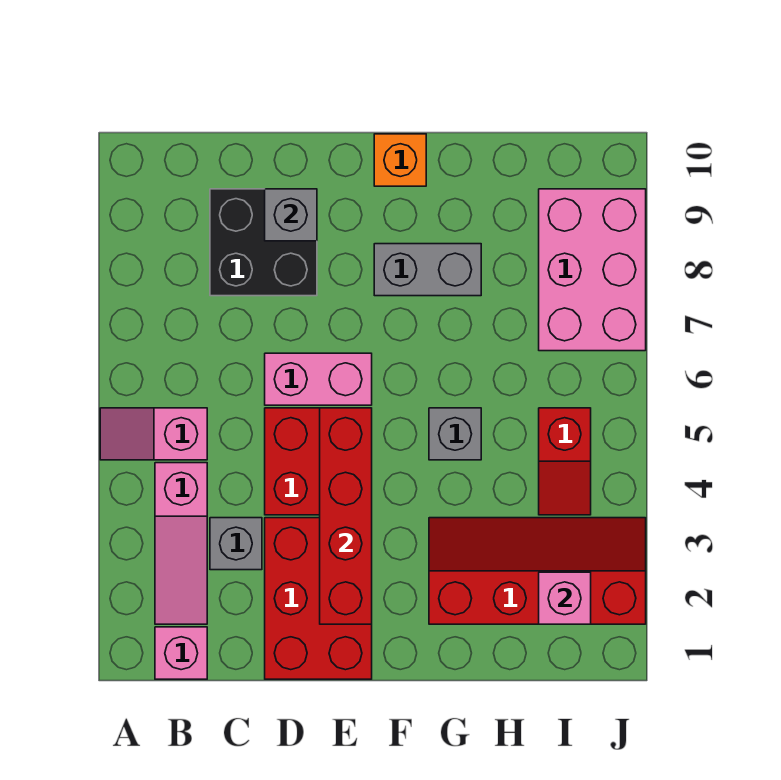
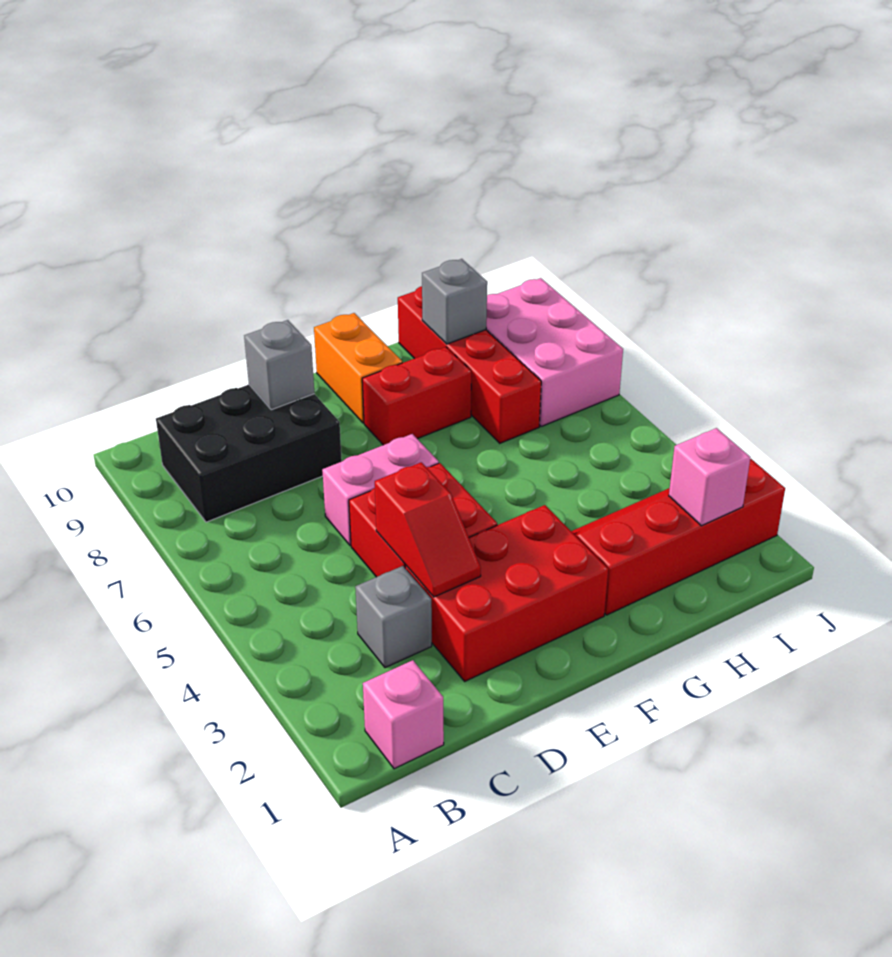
pink 1x2 slope [100,408,207,460] -> none
pink 1x3 slope [155,463,207,624] -> none
black 2x2 brick [210,189,317,296] -> black 2x3 brick [156,385,342,522]
red 2x3 brick [265,518,372,679] -> red 2x3 brick turned to [405,505,608,681]
red 1x4 brick [320,408,372,624] -> red 1x4 brick moved to [398,286,541,443]
grey 1x2 brick [374,244,481,296] -> red 1x2 brick [362,347,471,445]
orange 1x1 brick [374,134,426,186] -> orange 1x2 brick [314,313,402,423]
grey 1x1 brick [429,408,481,460] -> grey 1x1 brick moved to [422,259,487,344]
red 1x2 slope [539,408,591,515] -> red 1x2 slope moved to [375,462,481,597]

